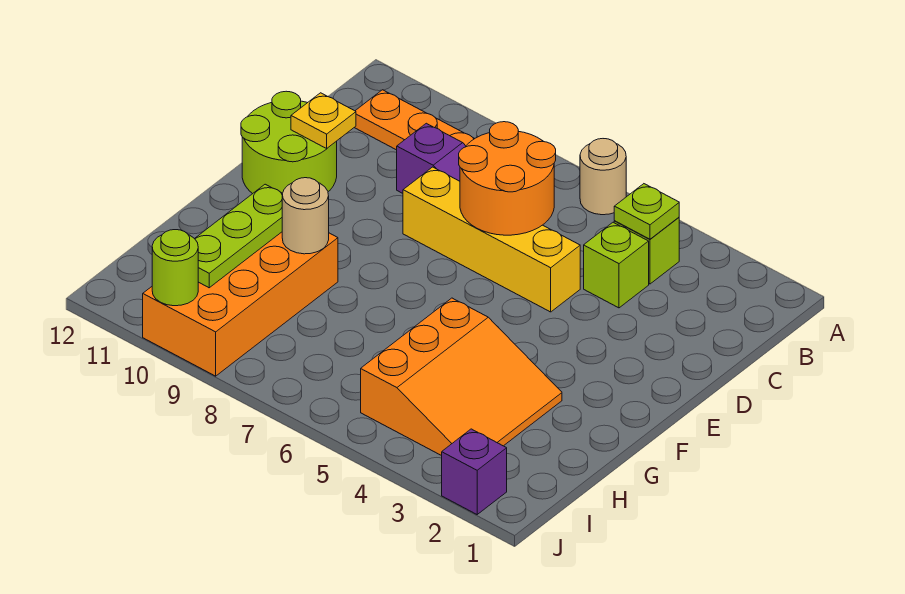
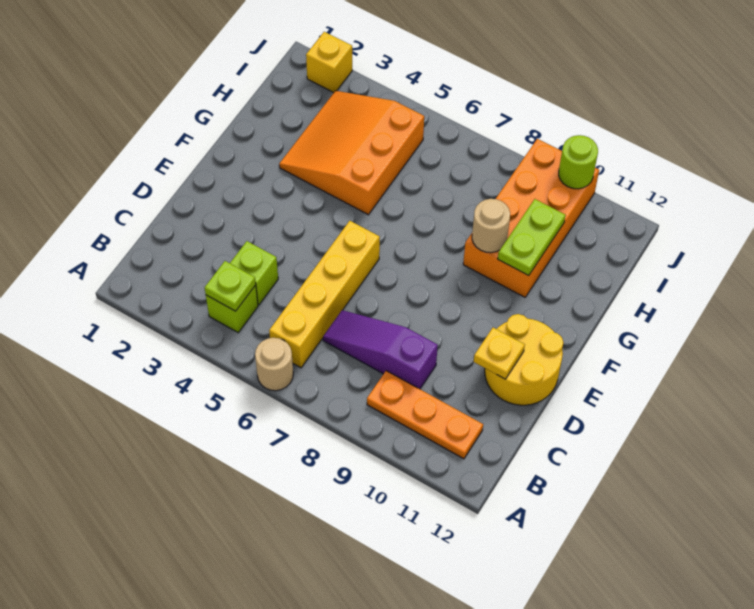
orange 2x2 round brick [459,122,556,235] -> none
yellow 1x4 brick [403,167,580,312] -> yellow 1x4 brick turned to [269,221,380,368]
lime 2x2 round brick [241,91,337,194] -> yellow 2x2 round brick [485,314,563,405]
lime 1x3 plate [195,184,282,288] -> lime 1x2 plate [498,199,565,276]
purple 1x1 brick [442,429,507,514] -> yellow 1x1 brick [306,32,352,93]

